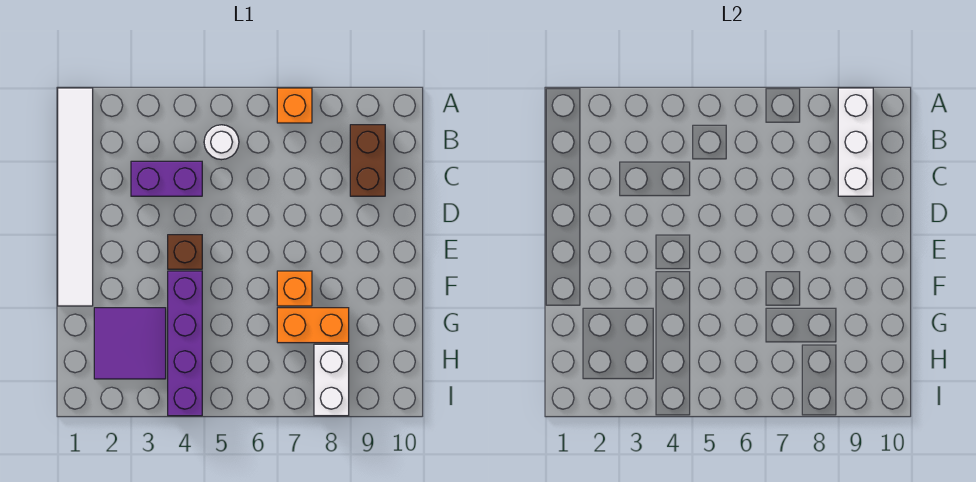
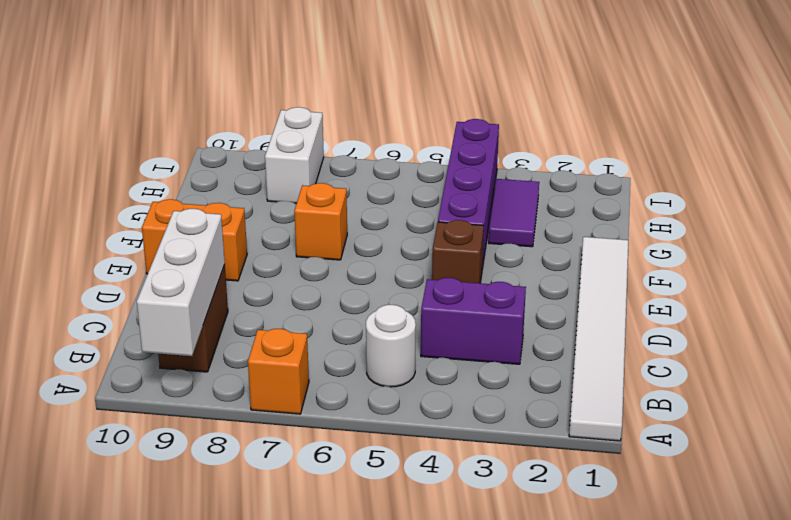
purple 2x2 tile [94,308,166,379] -> purple 1x2 tile [489,179,539,247]
orange 1x2 brick [277,308,349,343] -> orange 1x2 brick moved to [142,199,247,281]

